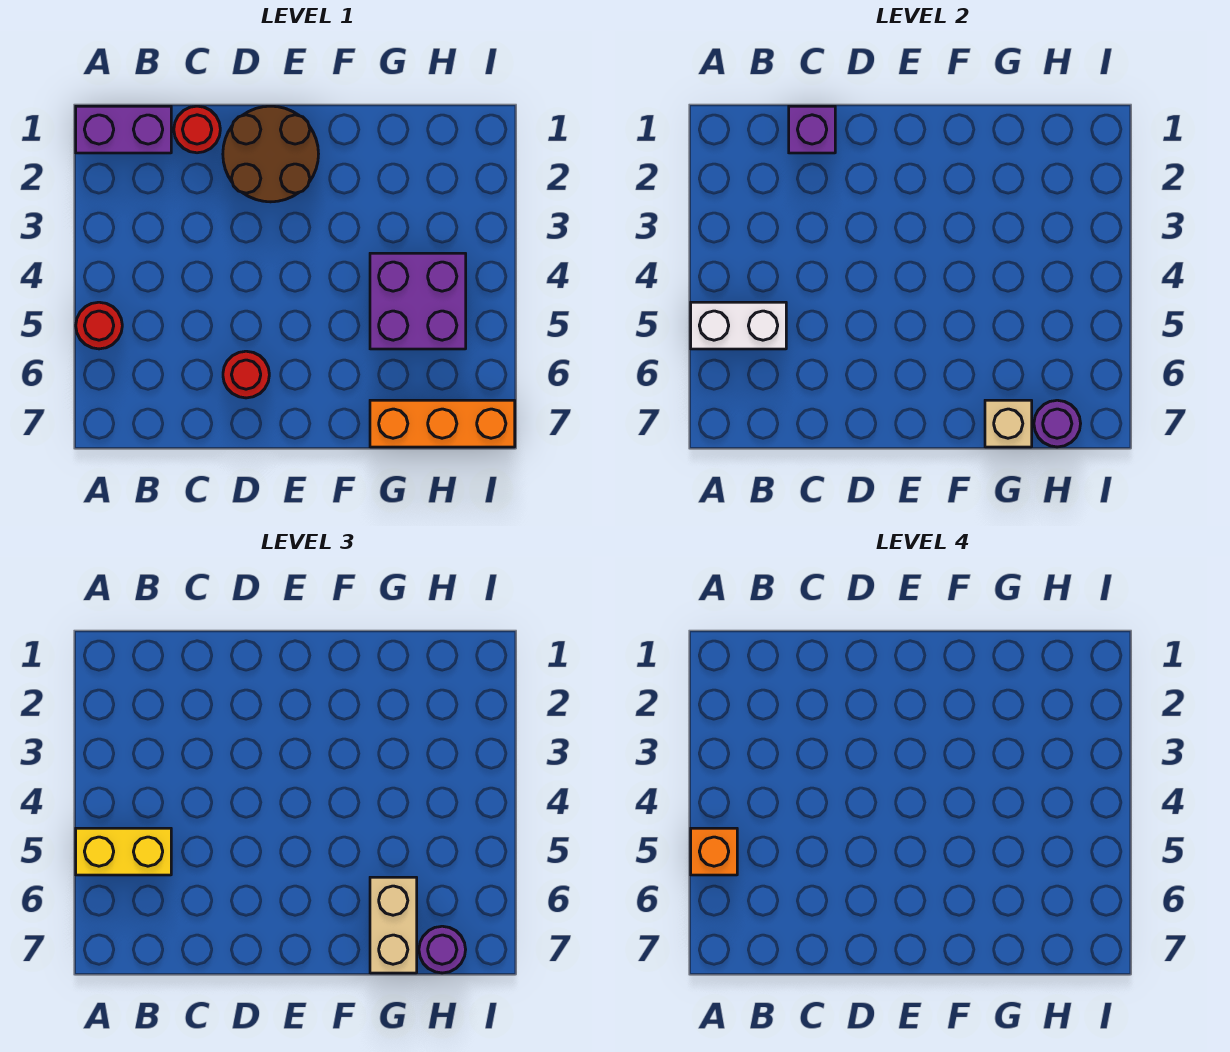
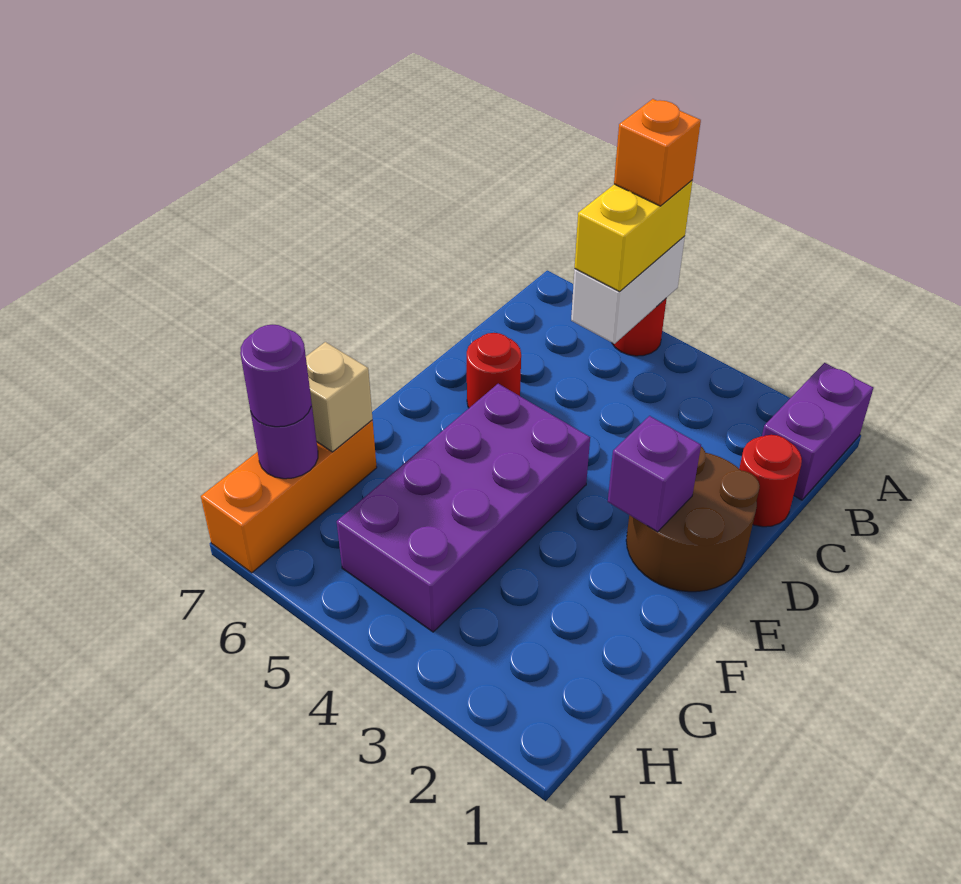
purple 1x1 brick [789,106,835,153] -> purple 1x1 brick moved to [608,416,701,532]
purple 2x2 brick [370,253,466,349] -> purple 2x4 brick [337,384,590,632]
tan 1x2 brick [370,877,417,973] -> none

